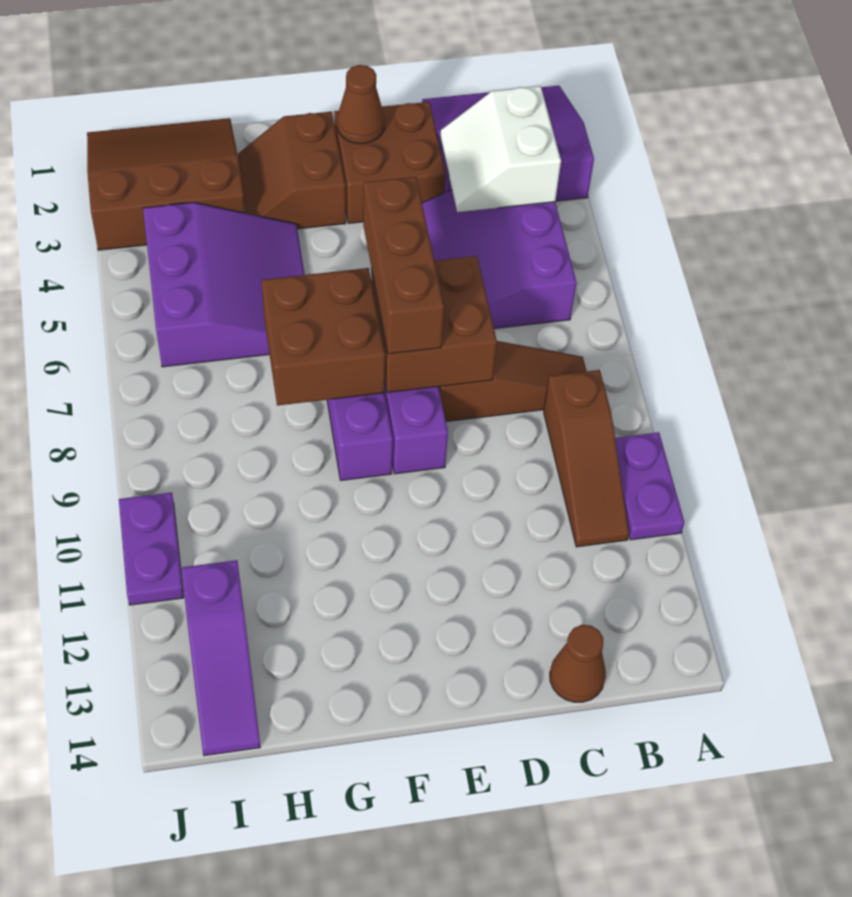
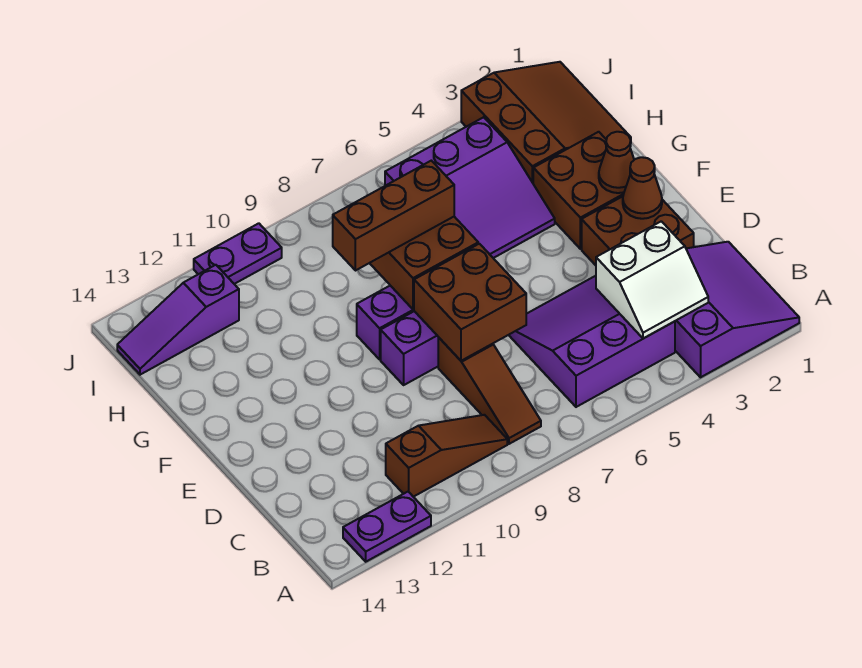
purple 1x2 plate [615,432,684,540] -> purple 1x2 plate moved to [343,492,431,562]
white 2x2 slope [440,86,561,212] -> white 2x2 slope turned to [596,221,708,339]
brown 1x3 slope [544,370,629,547] -> brown 1x3 slope turned to [386,415,507,497]
brown 1x1 cone [550,625,606,702] -> brown 1x1 cone moved to [599,132,634,193]
brown 1x3 brick [363,177,444,354] -> brown 1x3 brick moved to [333,161,454,271]
brown 2x2 slope [238,112,346,229] -> brown 2x2 brick [533,132,624,249]

